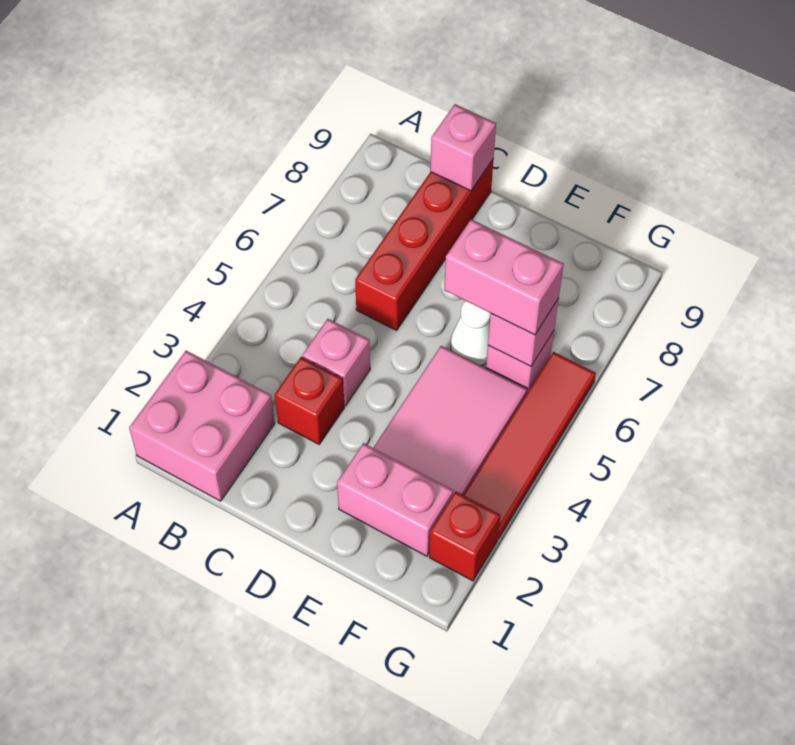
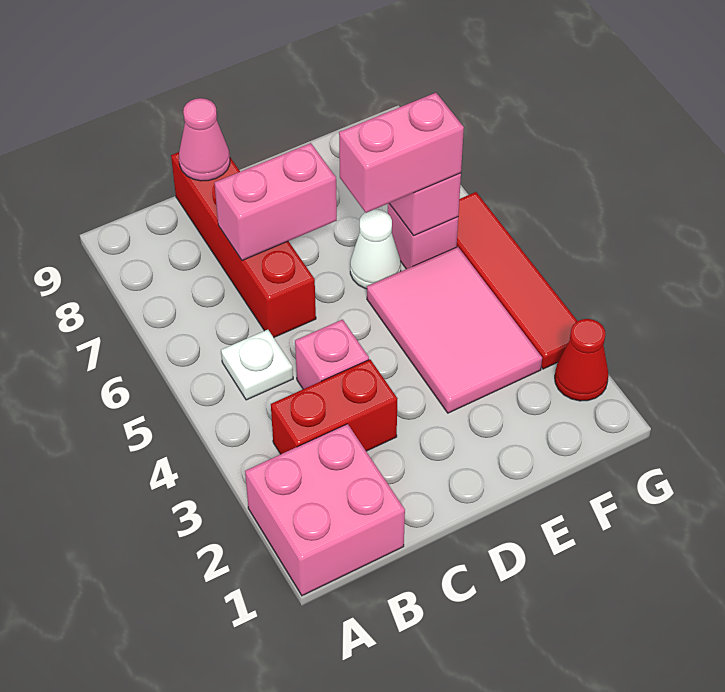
none -> white 1x1 plate [221,330,293,400]
red 1x1 brick [275,357,344,444] -> red 1x2 brick [271,360,398,454]
pink 1x1 brick [430,104,496,191] -> pink 1x1 cone [179,98,230,181]
pink 1x2 brick [337,443,453,556] -> pink 1x2 brick moved to [215,143,337,260]
red 1x1 brick [429,492,500,581] -> red 1x1 cone [555,319,609,401]

